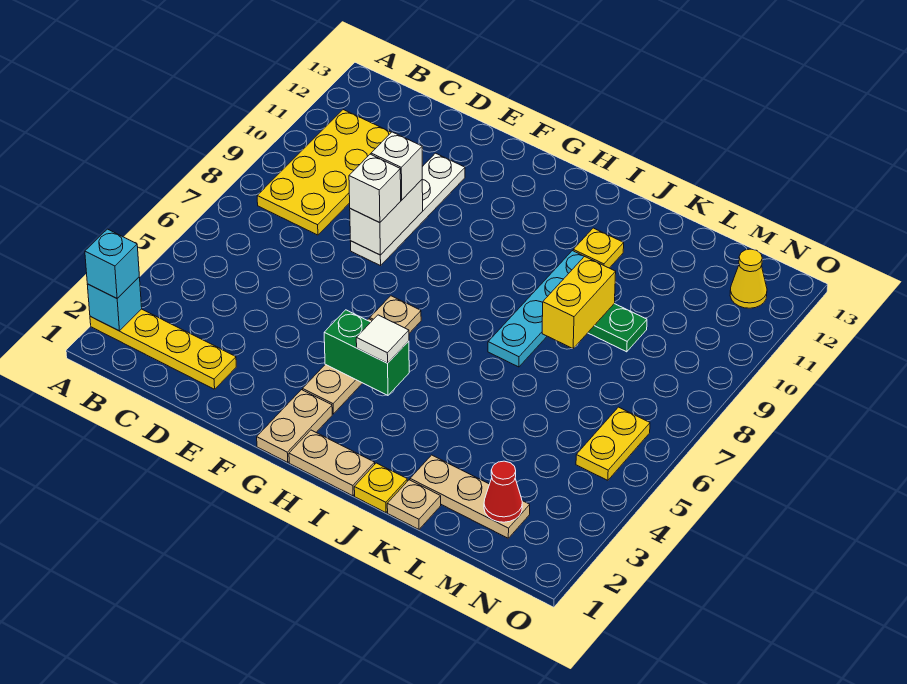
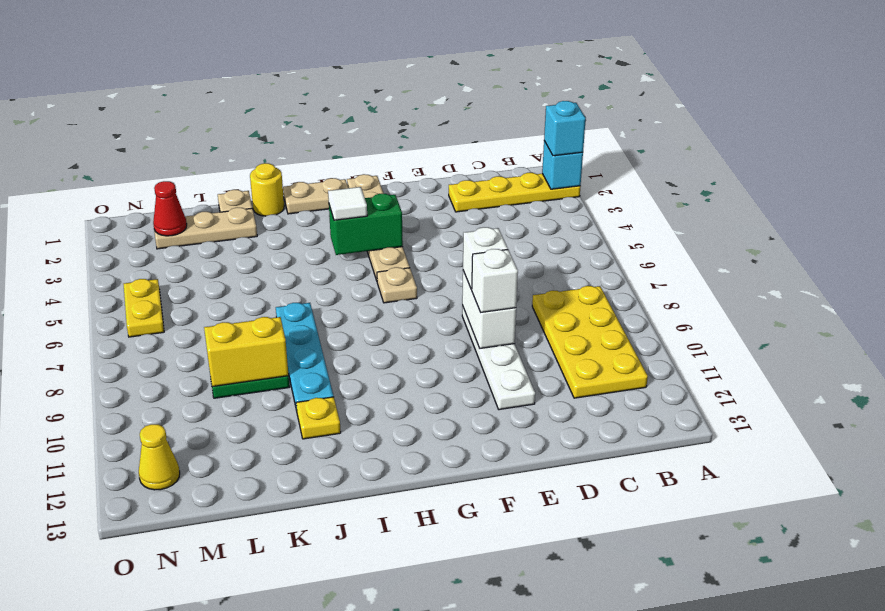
yellow 1x1 plate [354,463,407,513] -> yellow 1x1 round brick [250,163,284,216]
yellow 1x2 brick [542,256,616,349] -> yellow 1x2 brick turned to [204,317,289,387]

